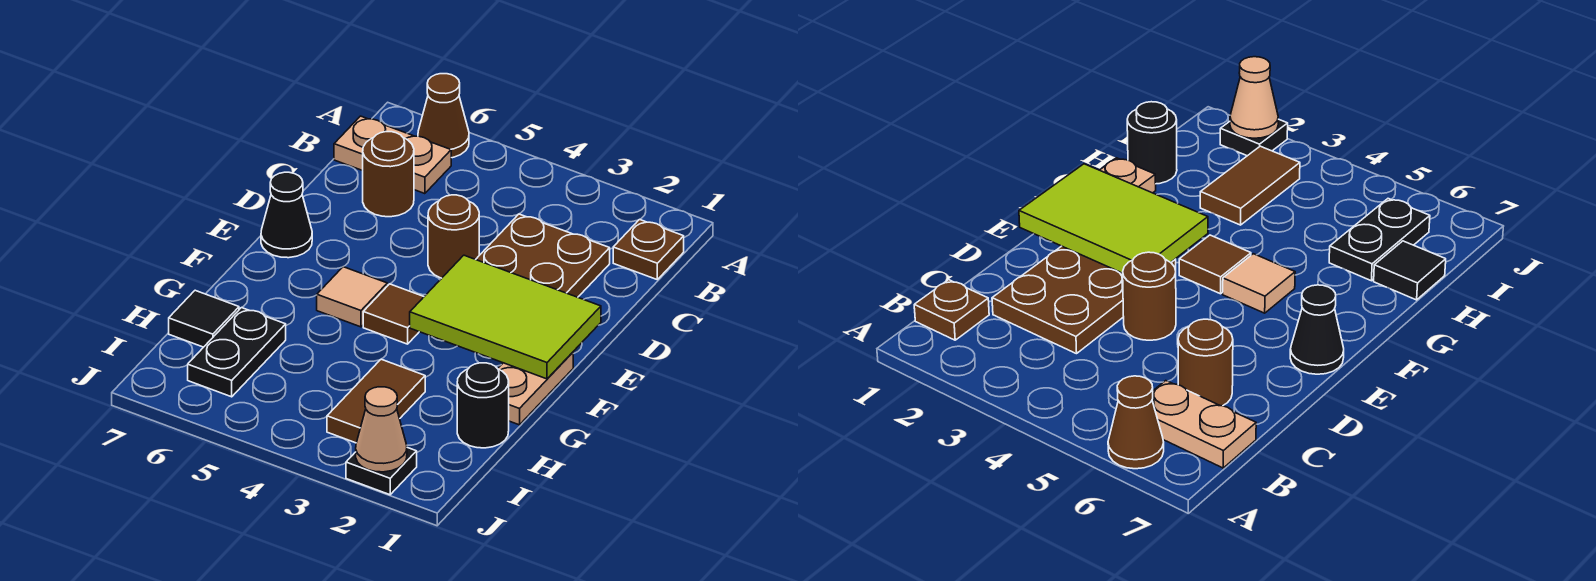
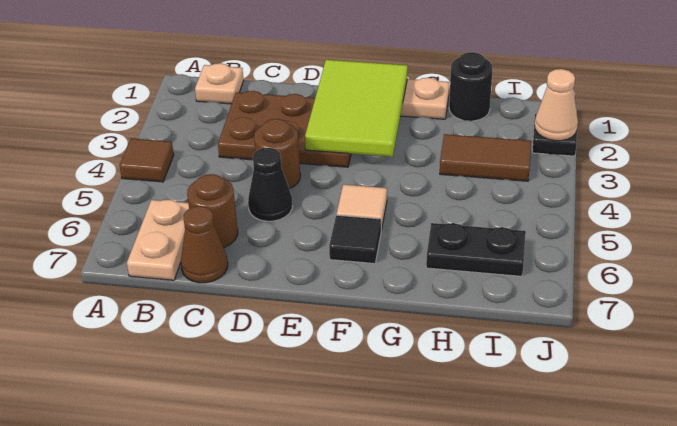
brown 1x1 cone [418,74,469,158] -> brown 1x1 cone moved to [181,206,228,283]
brown 1x1 plate [613,219,684,279] -> tan 1x1 plate [195,63,244,104]
black 1x1 cone [261,172,312,258] -> black 1x1 cone moved to [248,148,292,221]
brown 1x1 tile [363,284,424,344] -> brown 1x1 tile moved to [119,139,174,182]
black 1x1 tile [169,290,239,347] -> black 1x1 tile moved to [329,215,381,264]

